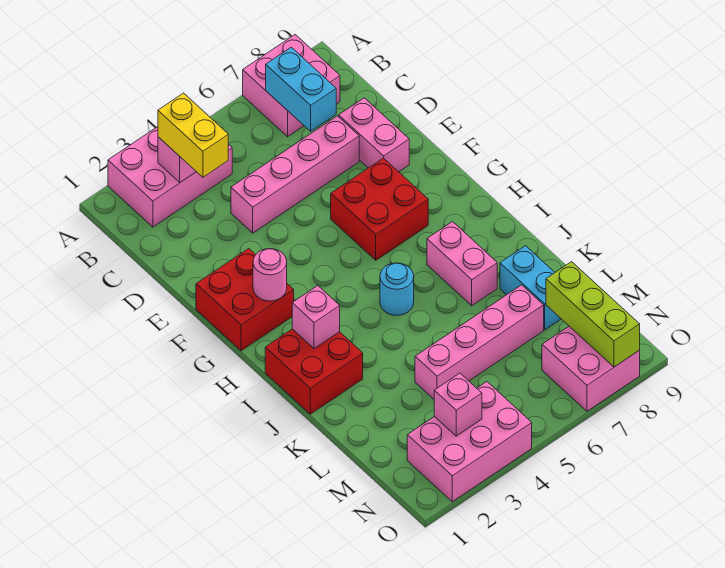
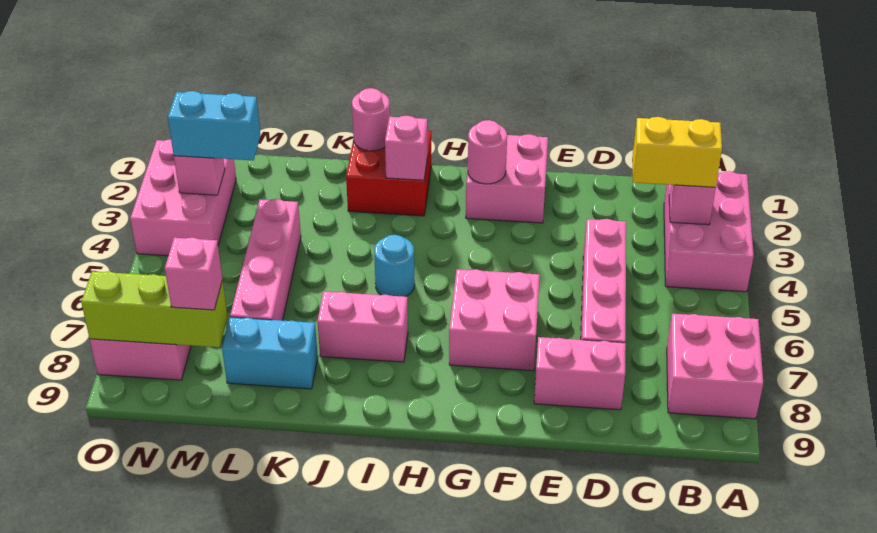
cyan 1x2 brick [266,47,336,131] -> cyan 1x2 brick moved to [168,91,260,160]
red 2x2 brick [196,248,294,351] -> pink 2x2 brick [466,134,548,223]
red 2x2 brick [331,158,428,260] -> pink 2x2 brick [449,269,540,371]
none -> pink 1x1 round brick [352,88,390,151]
none -> pink 1x1 brick [165,238,222,310]

